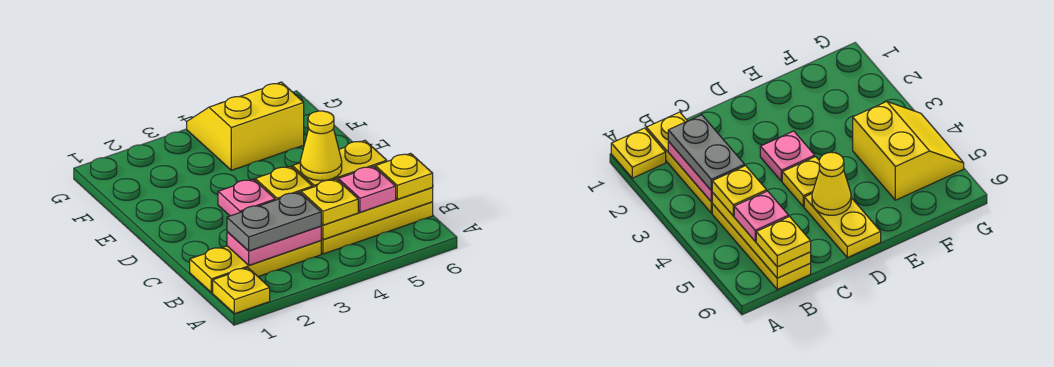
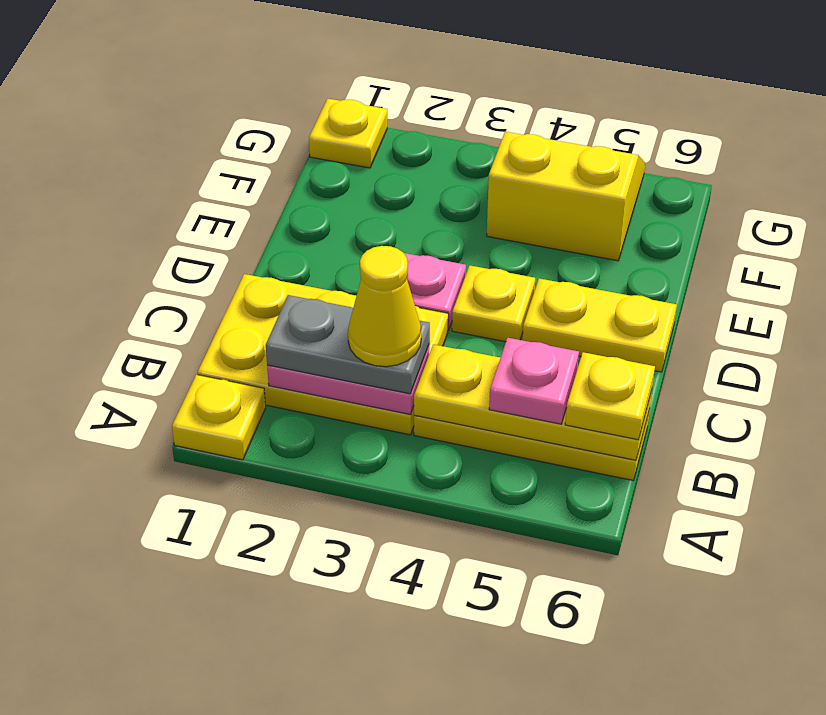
yellow 1x3 plate [190,241,321,293] -> yellow 2x3 plate [198,274,448,435]
yellow 1x1 plate [301,179,358,225] -> yellow 1x1 plate moved to [309,99,387,168]
yellow 1x1 cone [300,111,342,181] -> yellow 1x1 cone moved to [348,246,421,367]

